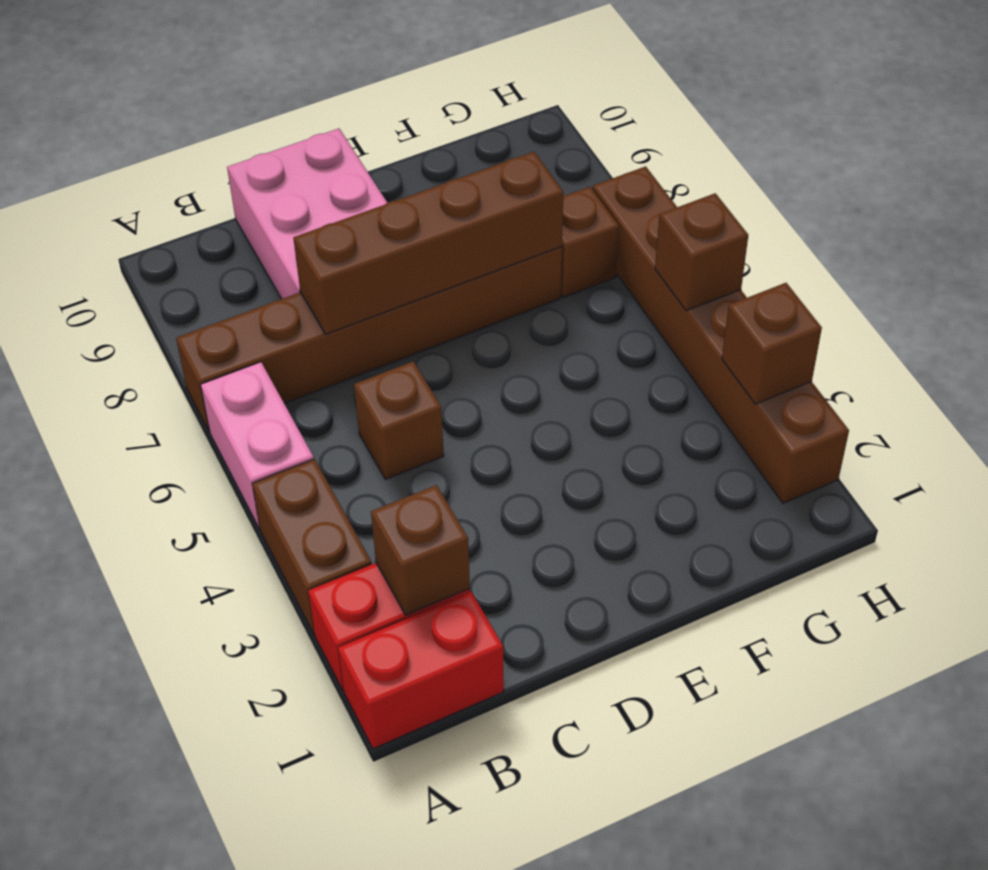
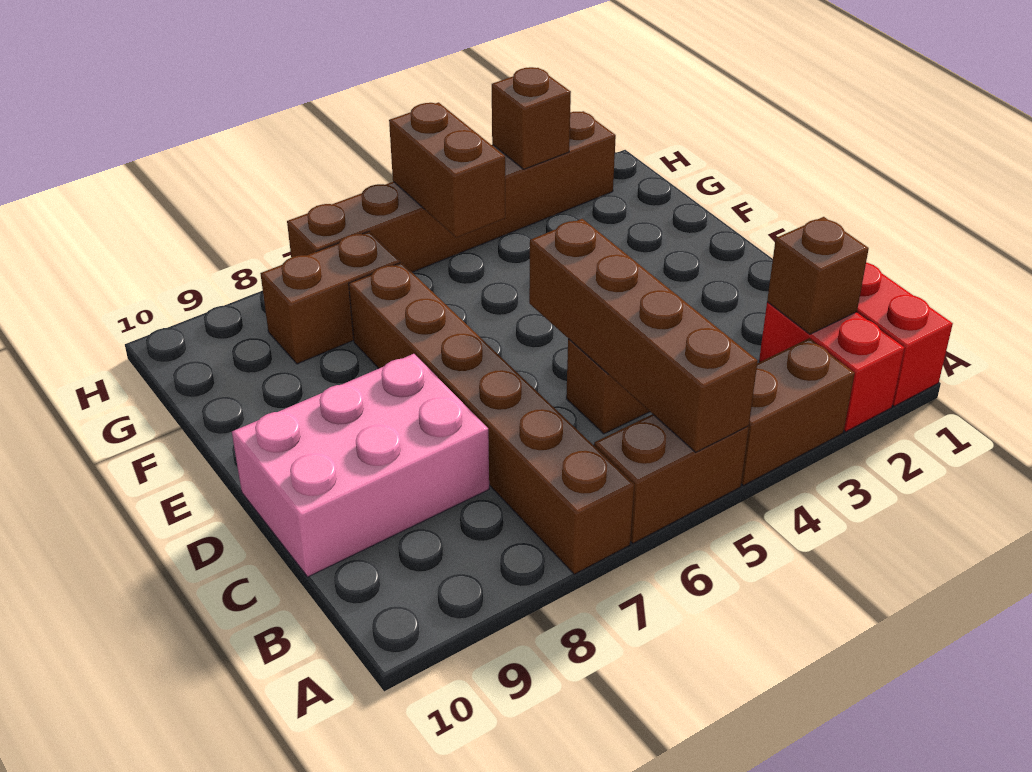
pink 1x2 brick [201,362,314,529] -> brown 1x2 brick [594,414,749,543]
brown 1x4 brick [293,152,563,334] -> brown 1x4 brick moved to [529,219,758,452]
brown 1x1 brick [561,187,619,298] -> brown 1x2 brick [260,232,400,364]
brown 1x1 brick [655,193,748,311] -> brown 1x2 brick [389,102,505,238]

